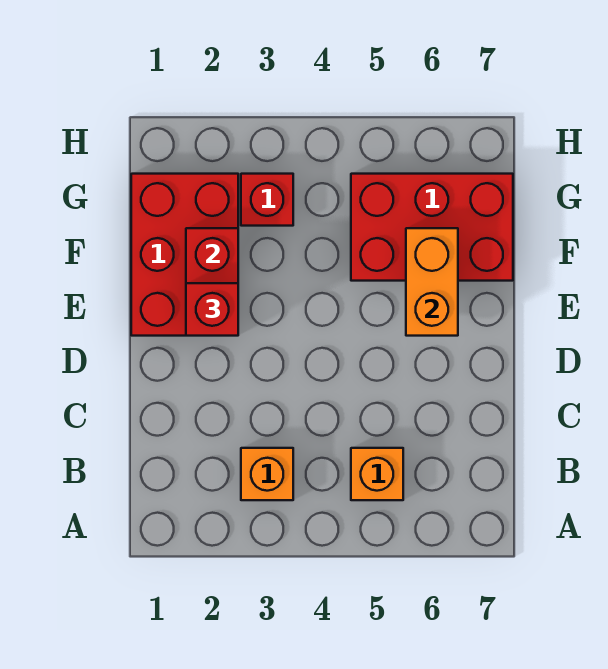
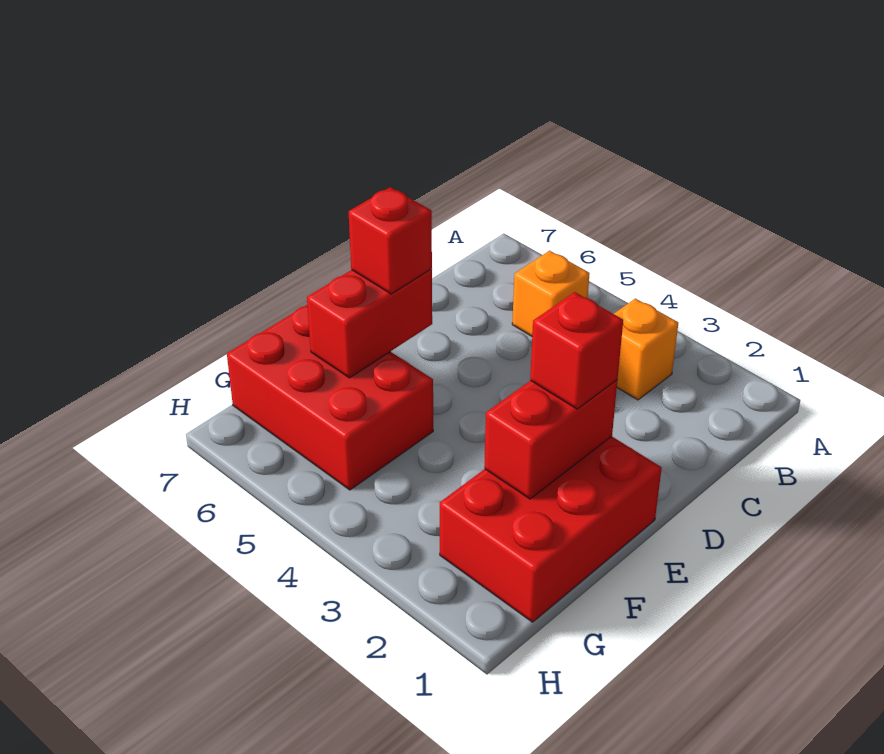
orange 1x2 brick [406,228,458,336] -> red 1x2 brick [307,269,432,378]
red 1x1 brick [241,174,293,226] -> red 1x1 brick moved to [349,187,432,294]

